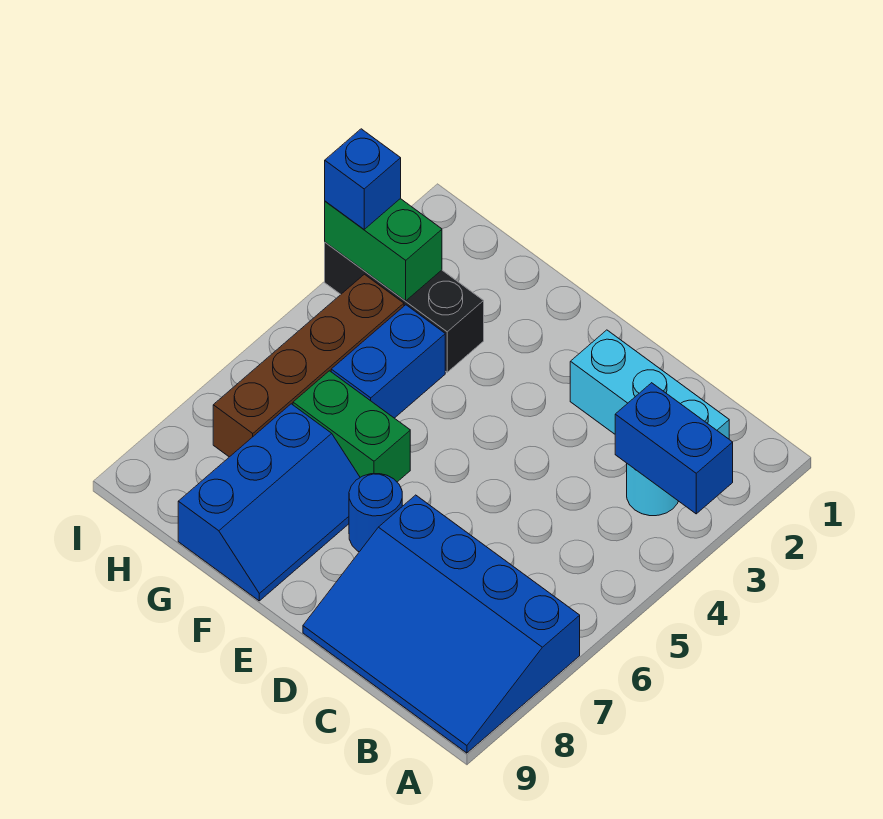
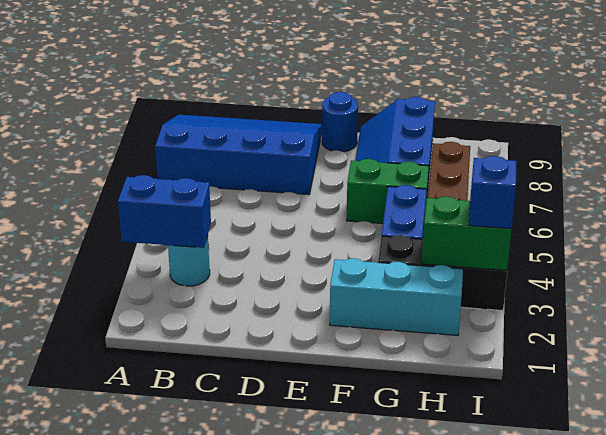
cyan 1x3 brick [570,330,729,439] -> cyan 1x3 brick moved to [330,258,463,335]
blue 1x1 round brick [349,474,402,552] -> blue 1x1 round brick moved to [322,92,358,152]

